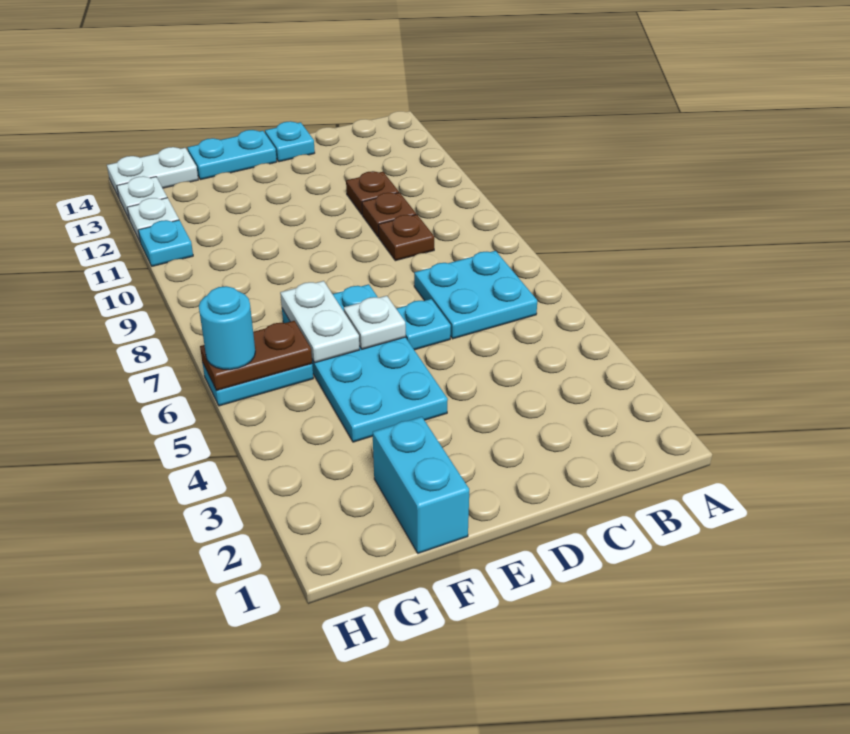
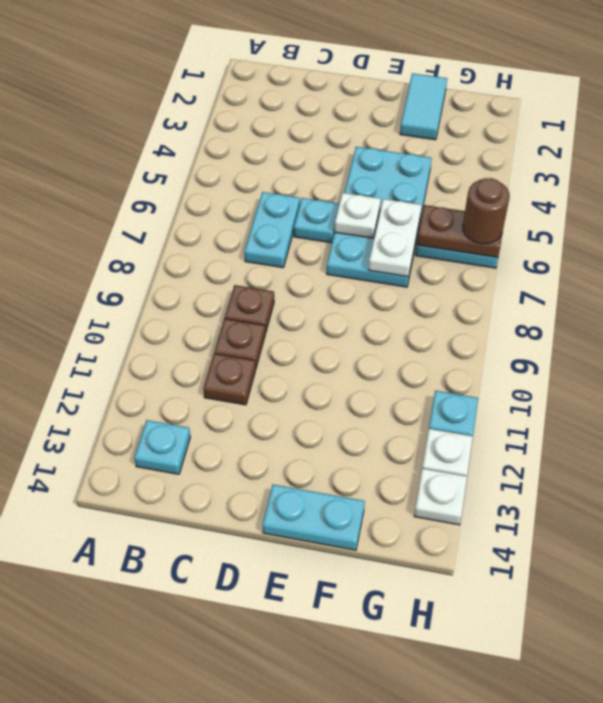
cyan 2x2 plate [414,251,537,339] -> cyan 1x2 plate [244,192,300,268]
cyan 1x1 plate [265,121,315,162] -> cyan 1x1 plate moved to [134,420,190,474]
cyan 1x2 brick [373,417,469,553] -> cyan 1x2 tile [400,73,447,140]
white 1x2 plate [107,147,198,197] -> none
cyan 1x1 round brick [199,286,255,370] -> brown 1x1 round brick [463,178,510,244]

